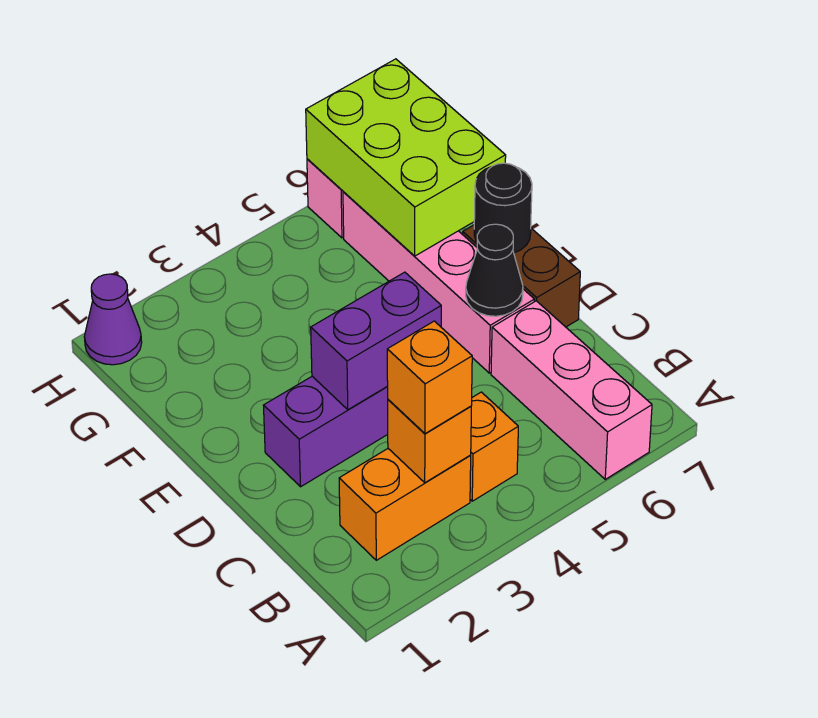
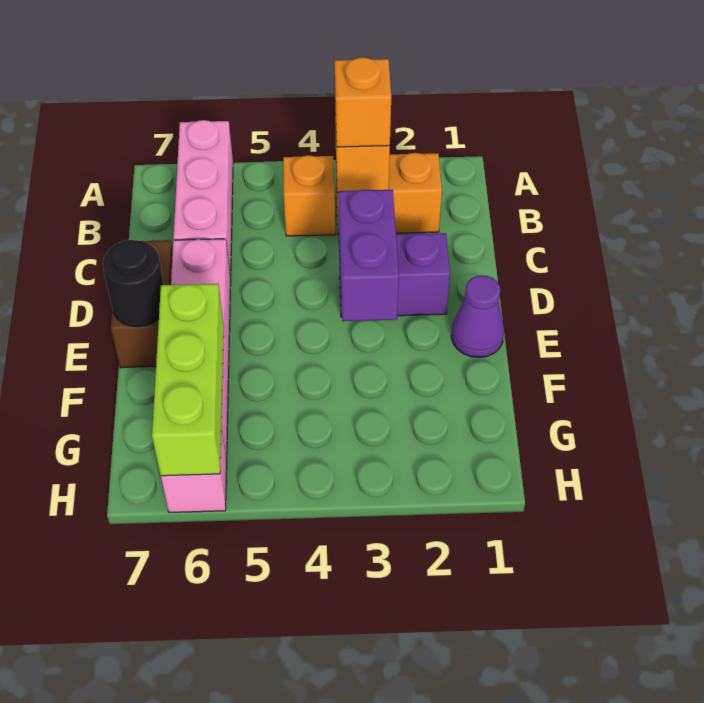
purple 1x2 brick [311,272,441,410] -> purple 1x2 brick turned to [338,190,399,321]
black 1x1 cone [466,224,523,316] -> none
lime 2x3 brick [306,59,506,256] -> lime 1x3 brick [152,284,224,476]
purple 1x1 cone [84,274,142,365] -> purple 1x1 cone moved to [451,275,504,358]

